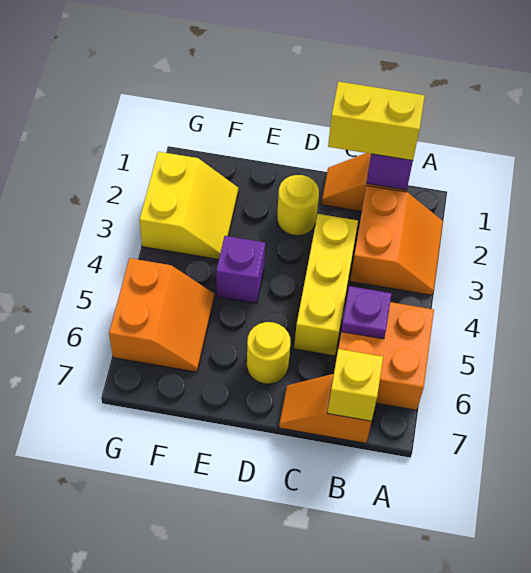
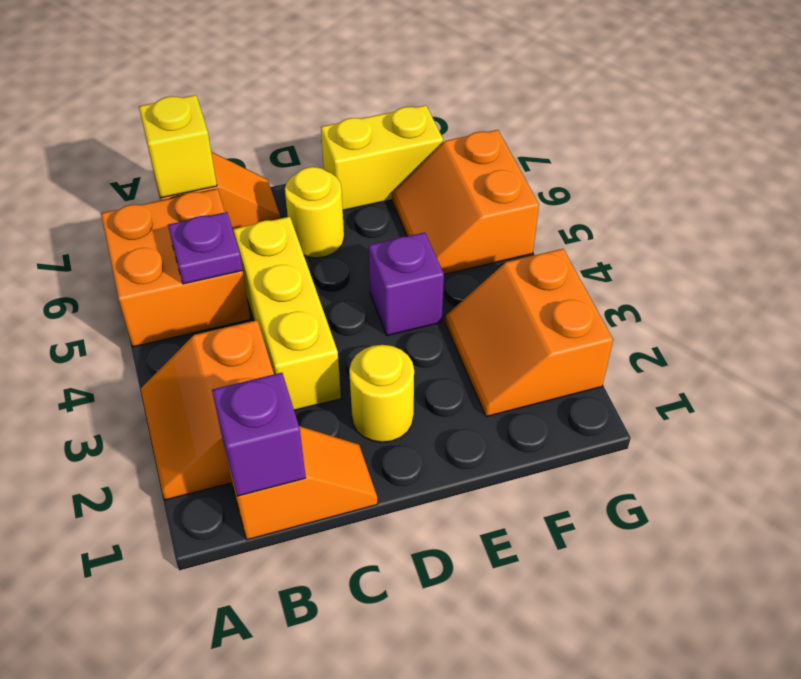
yellow 1x2 brick [328,82,425,161] -> yellow 1x2 brick moved to [321,105,443,210]
yellow 2x2 slope [140,152,238,259] -> orange 2x2 slope [446,249,613,417]

